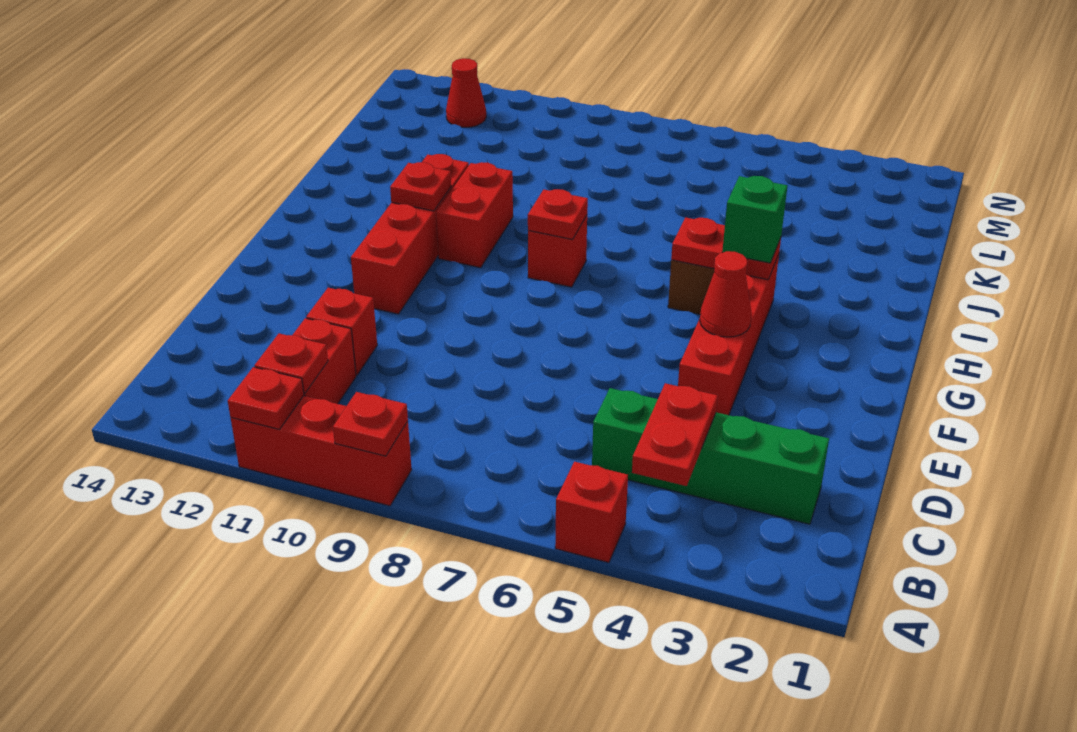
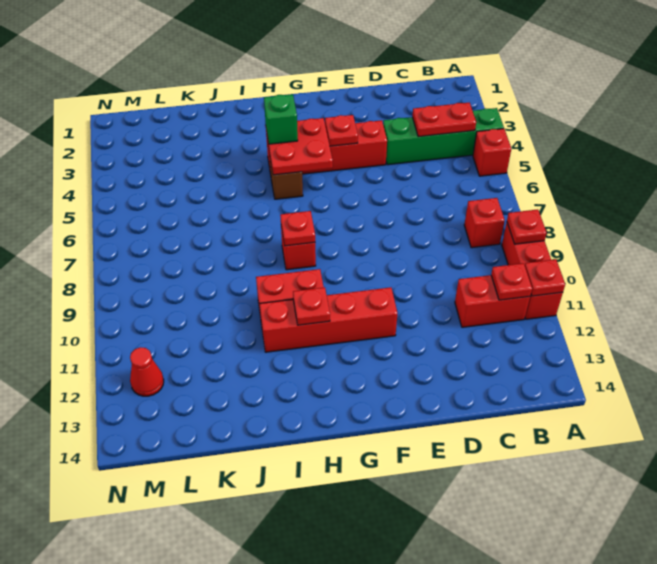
green 1x4 brick [592,388,829,524] -> green 1x4 brick turned to [383,108,504,165]
red 1x1 brick [306,288,377,375] -> red 1x1 brick moved to [464,198,505,248]
red 1x1 cone [700,251,752,337] -> red 1x1 plate [325,115,358,146]
red 1x2 plate [671,218,781,280] -> red 2x2 plate [266,118,333,175]

